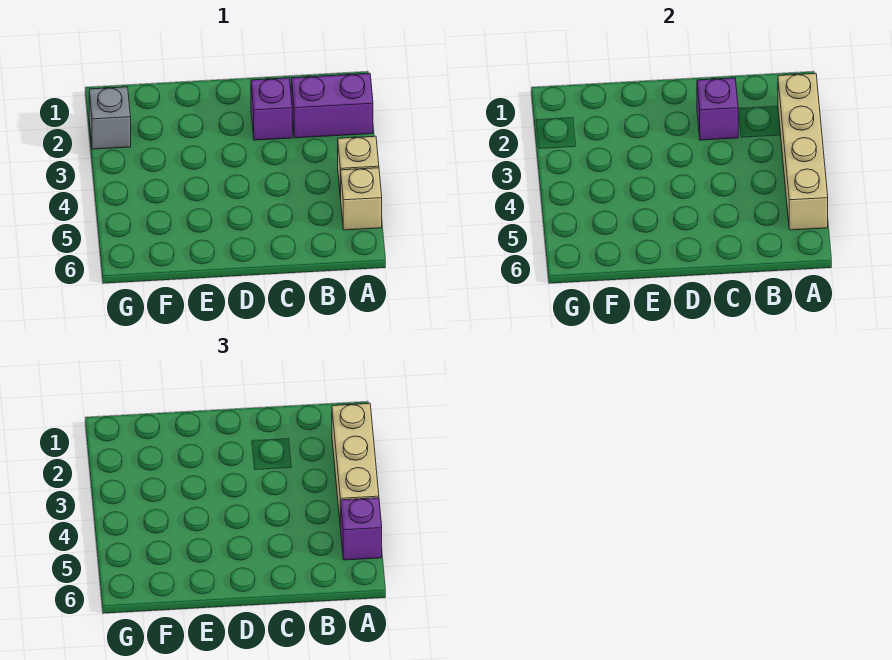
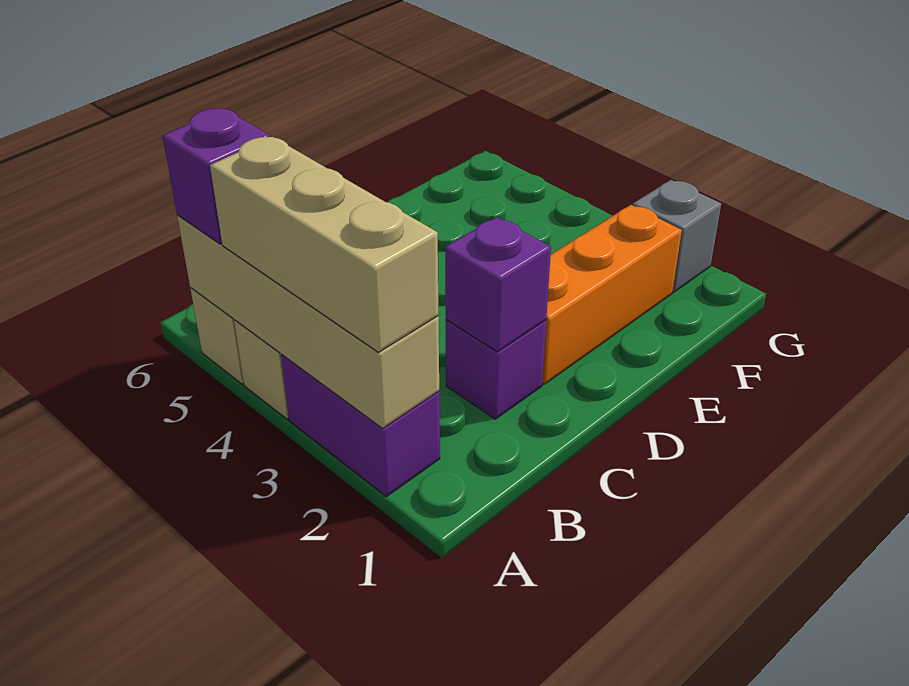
purple 1x2 brick [291,73,373,138] -> purple 1x2 brick turned to [281,354,440,497]
none -> orange 1x3 brick [542,205,682,384]

